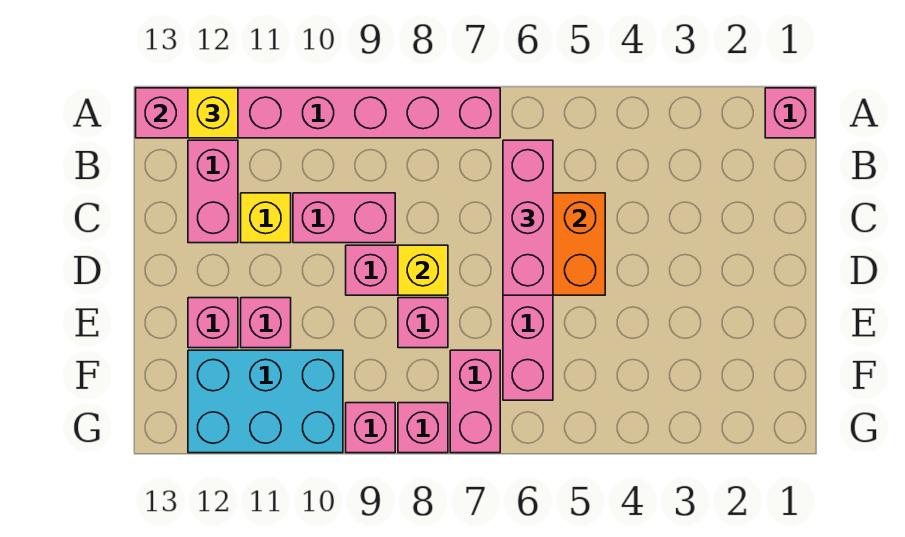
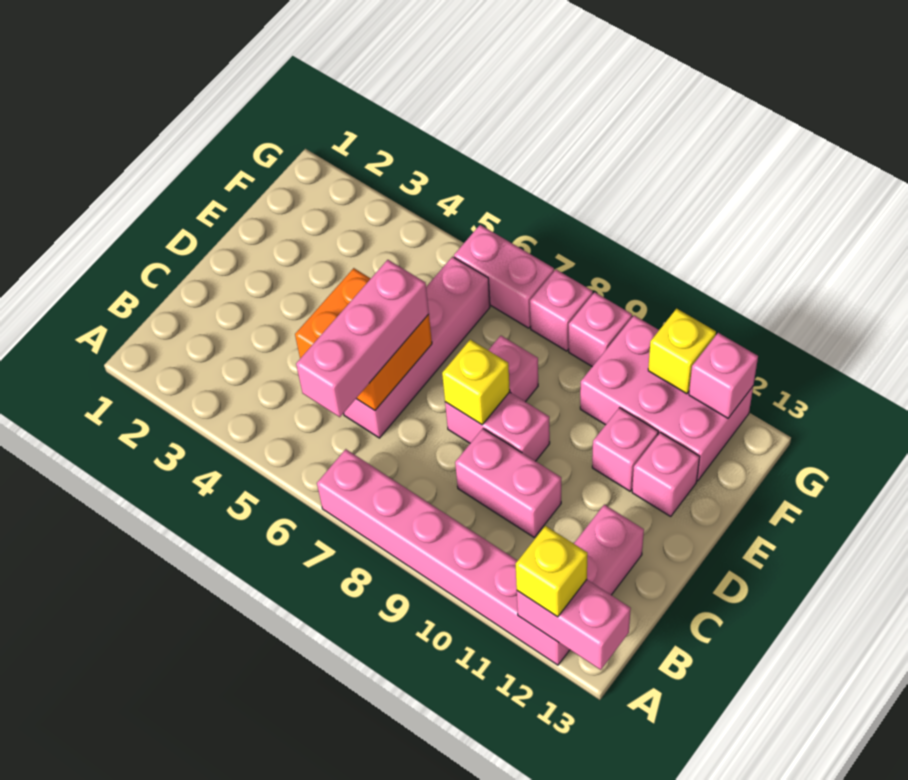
pink 1x1 brick [765,88,815,138] -> pink 1x1 brick moved to [689,333,758,418]
yellow 1x1 brick [241,193,291,243] -> yellow 1x1 brick moved to [648,309,716,394]
pink 1x2 brick [450,350,500,453] -> pink 1x2 brick turned to [454,225,554,328]
cyan 2x3 brick [188,350,343,453] -> pink 2x3 brick [580,316,753,481]

